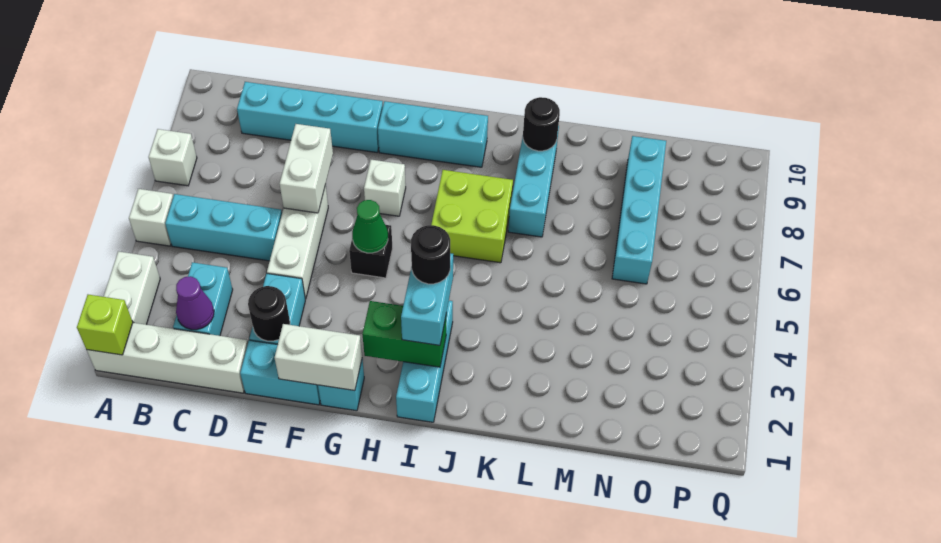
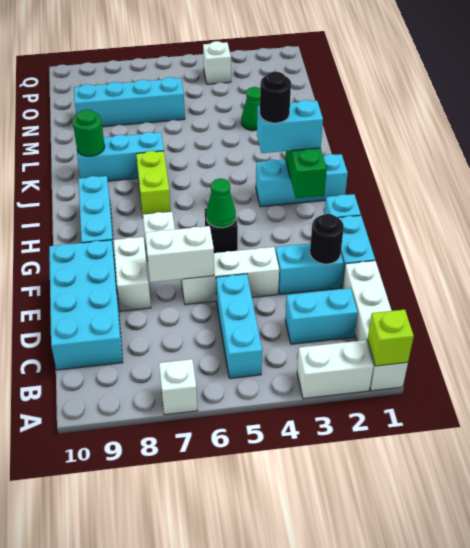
white 1x1 brick [129,189,173,246] -> white 1x1 brick moved to [203,41,231,84]
purple 1x1 cone [176,276,214,330] -> none
cyan 1x4 brick [237,82,383,152] -> cyan 2x4 brick [49,240,123,370]
white 1x2 brick [274,324,362,391] -> white 1x2 brick moved to [113,237,151,311]
lime 2x2 brick [431,170,513,263] -> lime 1x2 brick [136,151,171,214]
black 1x1 round brick [523,97,560,151] -> green 1x1 round brick [73,110,105,156]
none -> green 1x1 cone [241,87,260,131]

